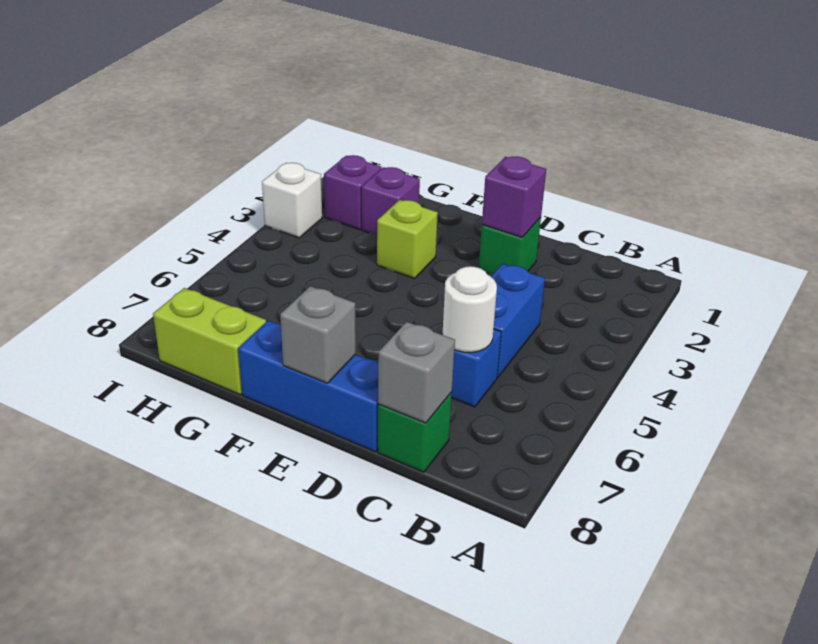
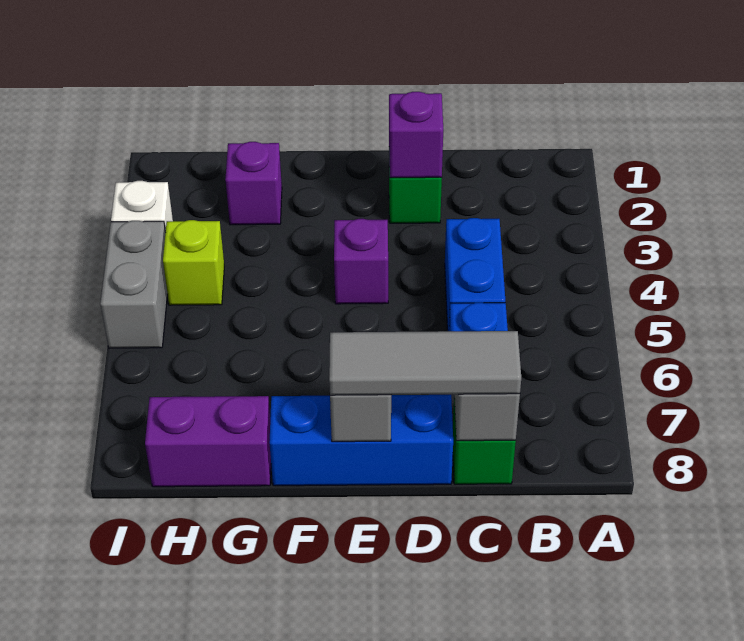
white 1x1 round brick [442,266,497,353] -> none
none -> grey 1x3 tile [329,331,521,395]
lime 1x1 brick [377,200,438,278] -> lime 1x1 brick moved to [163,220,224,305]
lime 1x2 brick [153,288,266,395] -> purple 1x2 brick [145,396,271,487]
purple 1x1 brick [324,155,382,230] -> purple 1x1 brick moved to [334,219,388,304]
none -> grey 1x2 brick [100,221,167,348]

